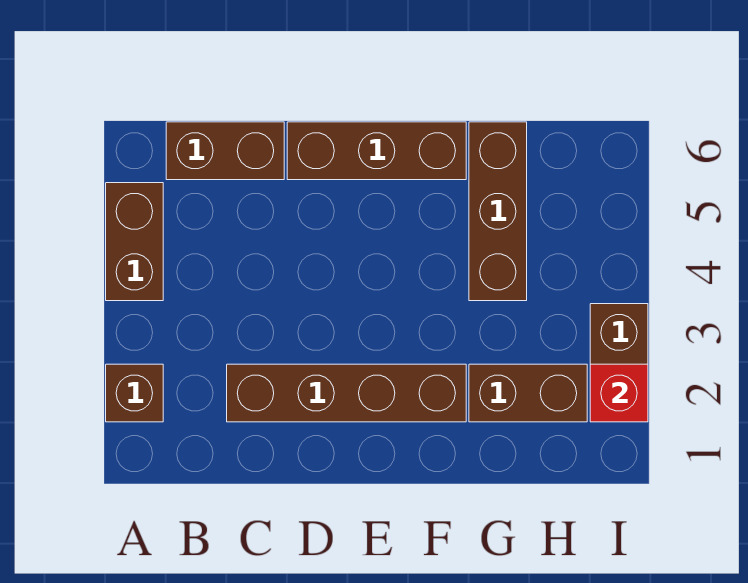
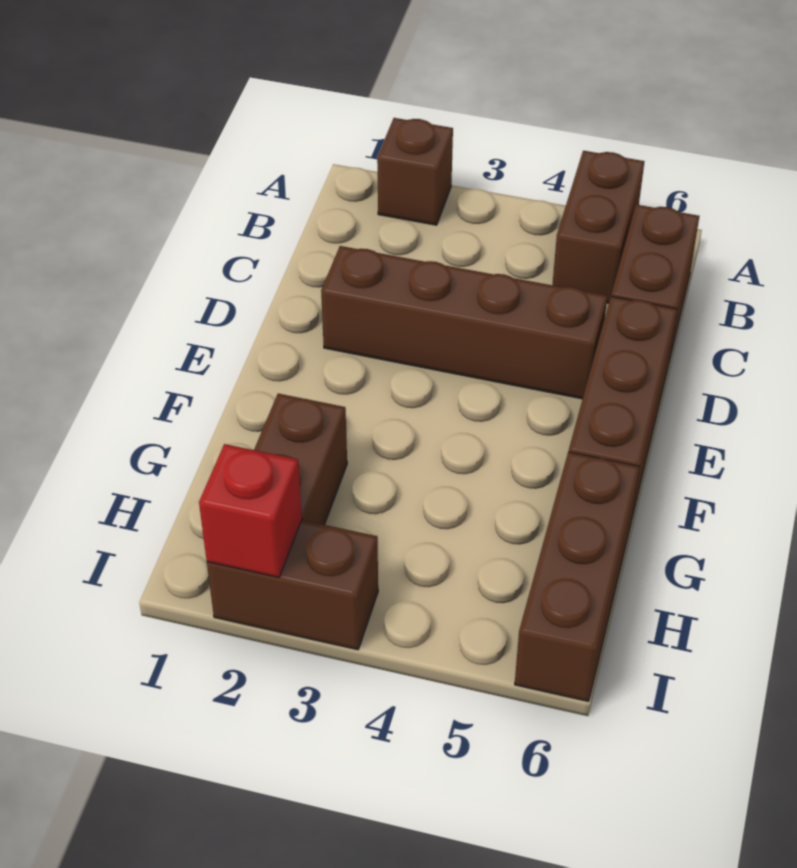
brown 1x2 brick [106,183,163,301] -> brown 1x2 brick turned to [552,151,644,303]
brown 1x4 brick [227,364,466,422] -> brown 1x4 brick turned to [321,246,607,399]
brown 1x3 brick [469,122,527,301] -> brown 1x3 brick turned to [515,452,639,701]

